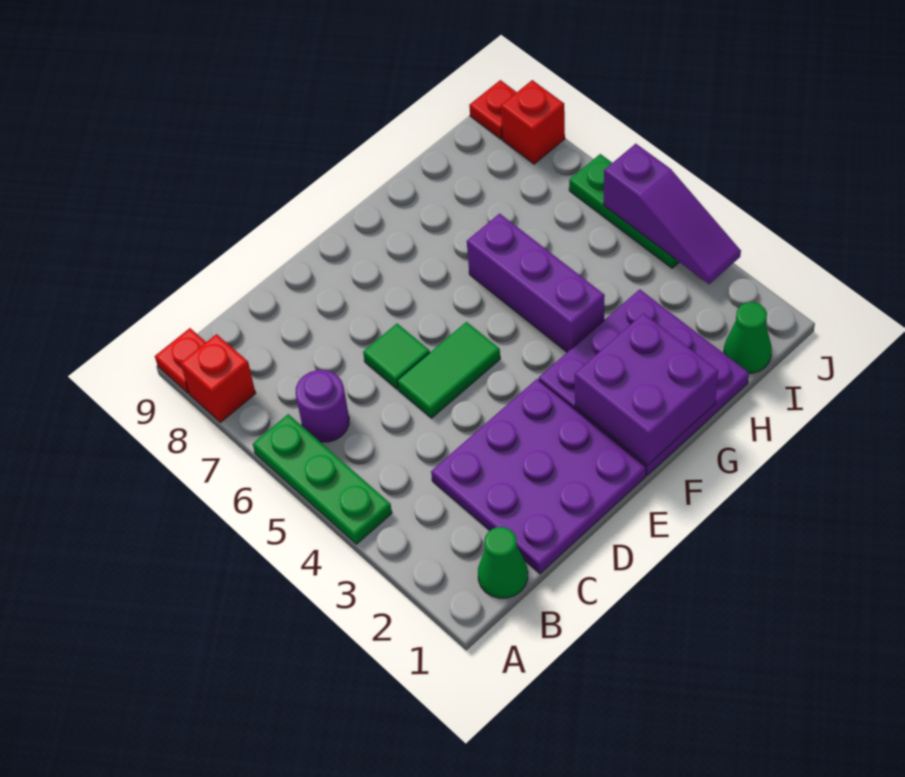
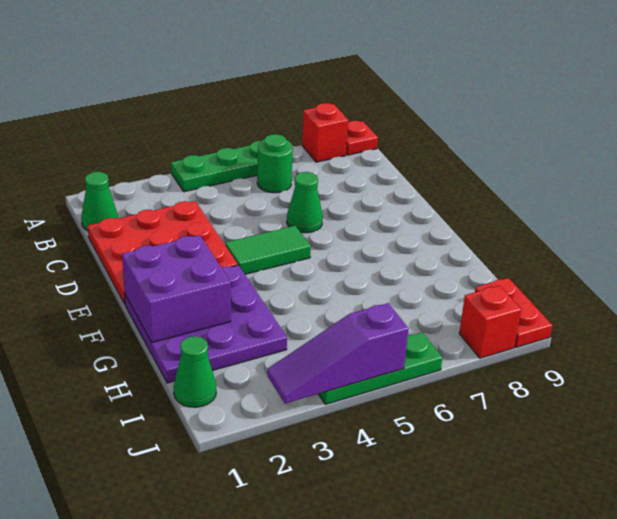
purple 1x1 round brick [295,370,349,442] -> green 1x1 round brick [257,134,293,193]
purple 3x3 plate [431,379,646,574] -> red 3x3 plate [88,201,238,304]
green 1x2 tile [397,322,500,418] -> green 1x2 tile turned to [225,226,311,274]
green 1x1 tile [363,324,430,389] -> green 1x1 cone [287,172,323,233]
purple 1x3 brick [467,214,605,352] -> none
red 1x1 plate [469,80,517,139] -> red 1x2 plate [475,278,552,347]

